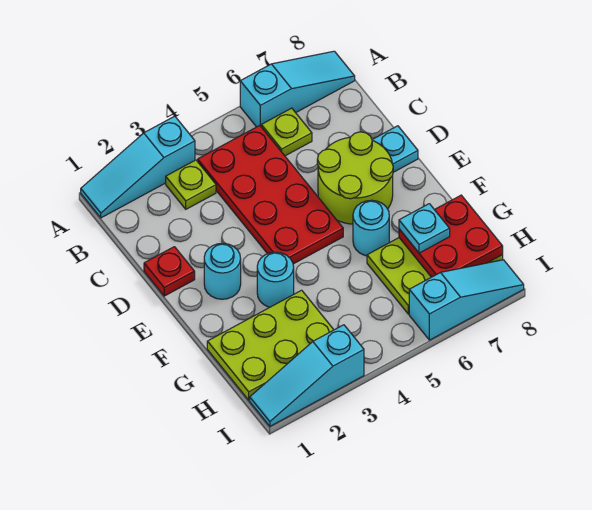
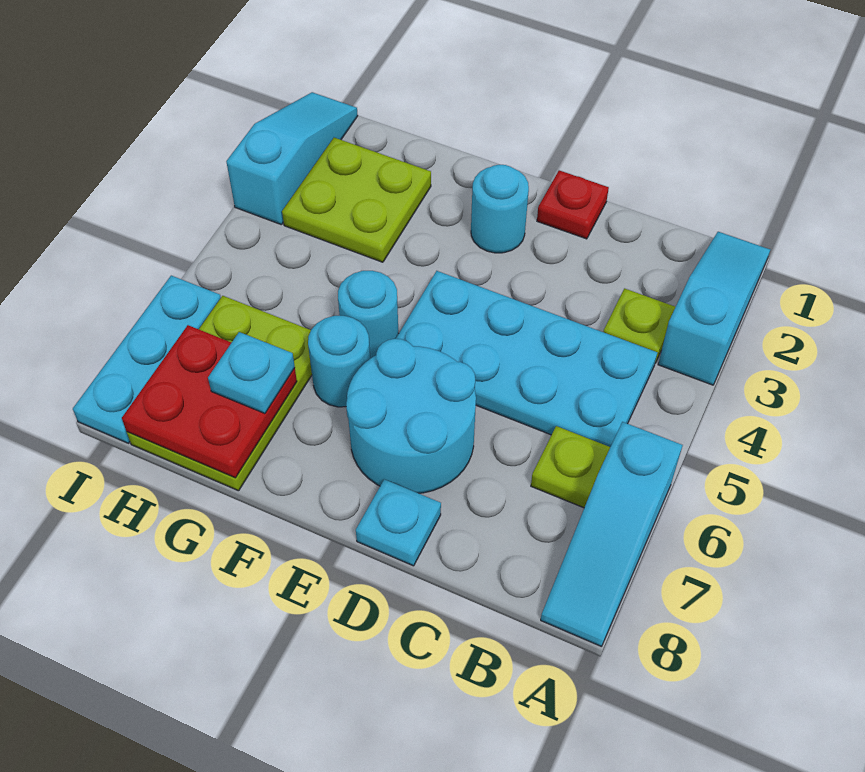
red 2x4 plate [198,126,343,264] -> cyan 2x4 plate [396,271,657,447]
lime 2x2 round brick [317,132,393,224] -> cyan 2x2 round brick [346,339,476,493]
cyan 1x1 round brick [257,252,294,307] -> cyan 1x1 round brick moved to [338,271,399,359]
lime 2x3 plate [207,290,334,400] -> lime 2x2 plate [282,138,431,262]
cyan 1x3 slope [409,260,524,340] -> cyan 1x3 plate [73,276,221,443]

